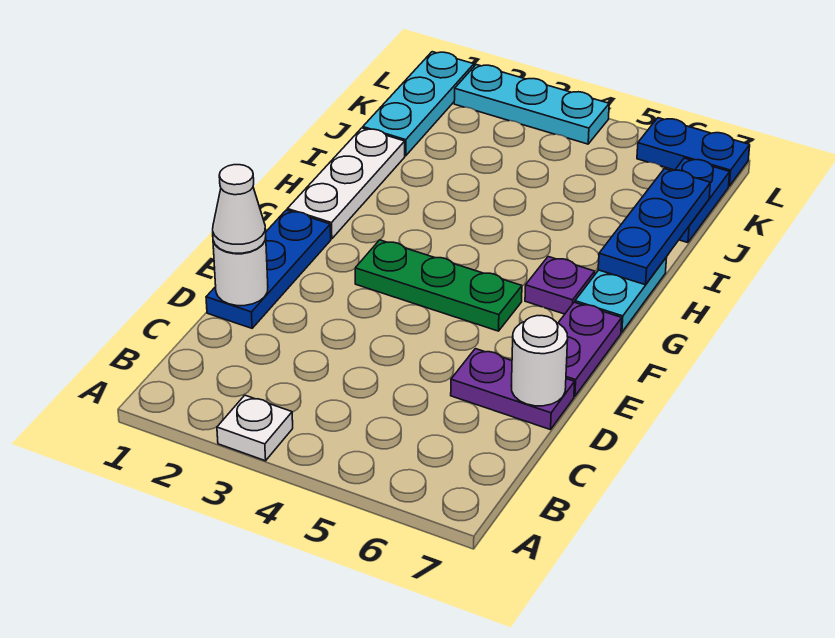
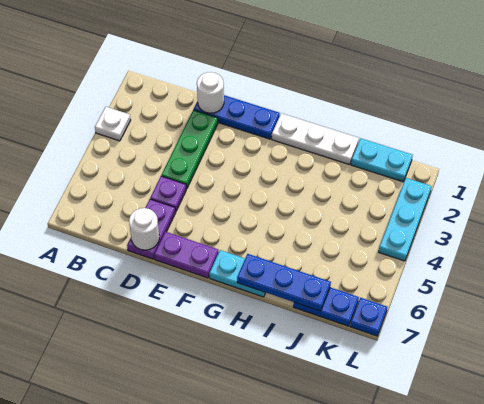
white 1x1 cone [213,165,266,253] -> none
green 1x3 plate [355,240,522,331] -> green 1x3 plate moved to [161,110,218,189]
purple 1x1 plate [525,257,595,314] -> purple 1x1 plate moved to [150,176,186,212]
cyan 1x3 plate [363,52,474,156] -> cyan 1x2 plate [351,138,413,182]
blue 1x2 plate [637,118,750,186] -> blue 1x1 plate [350,298,387,336]

